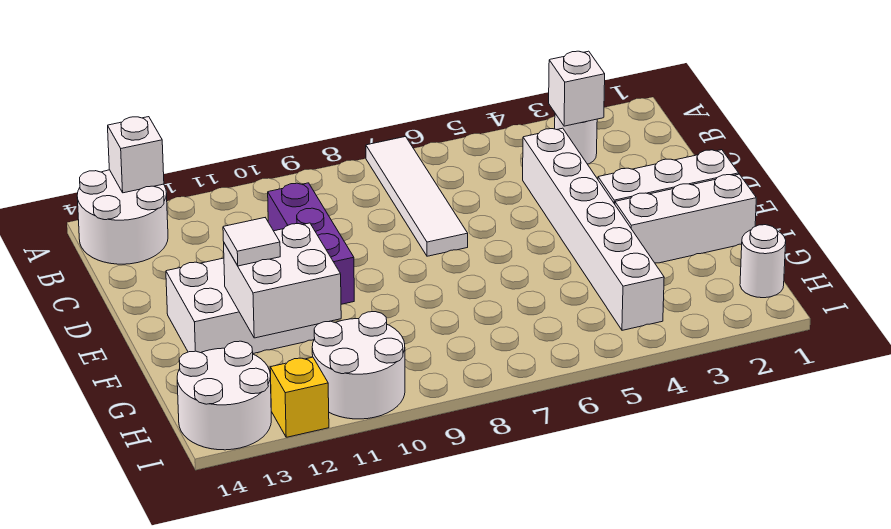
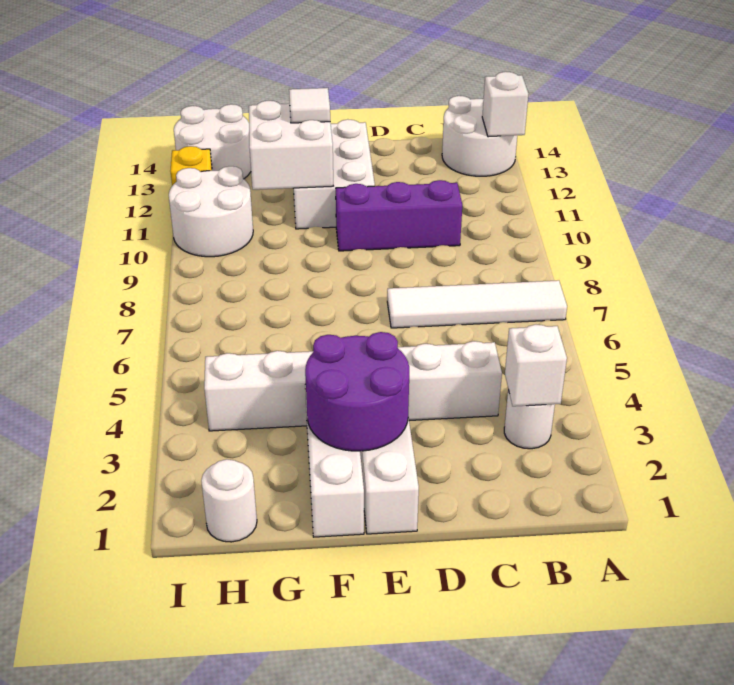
none -> purple 2x2 round brick [305,332,409,451]

